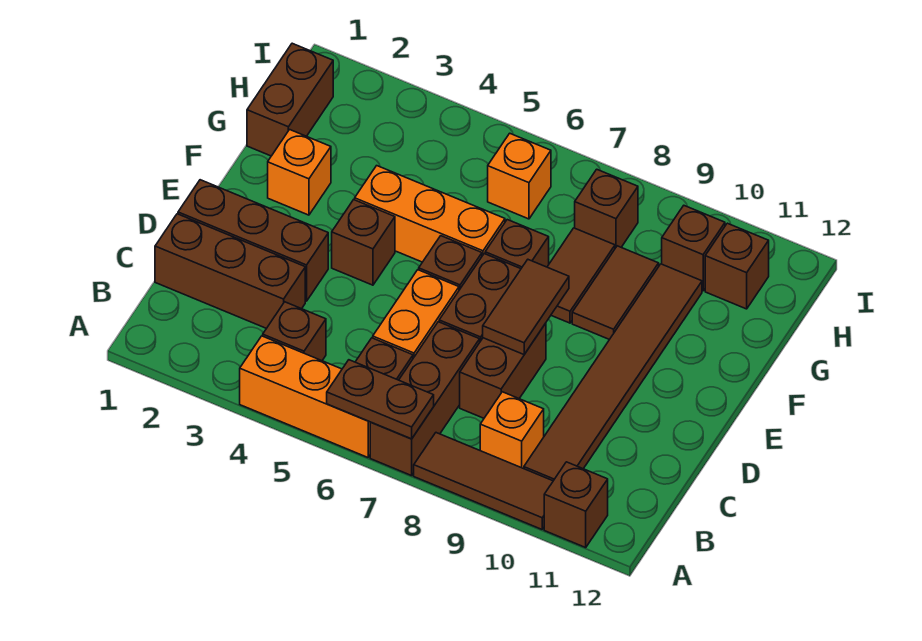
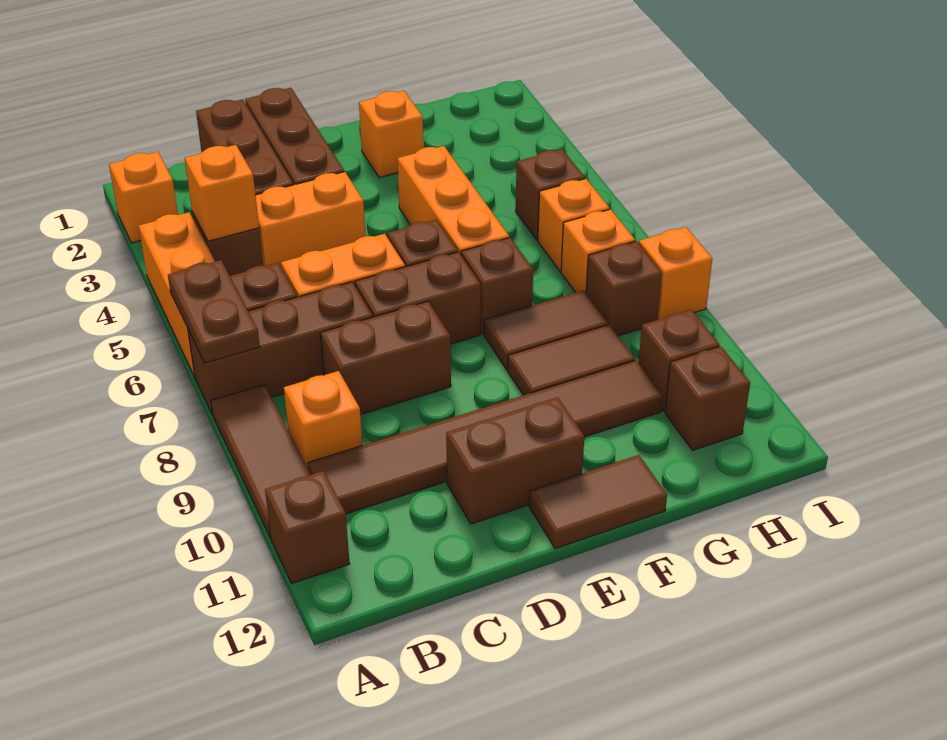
none -> orange 1x1 brick [109,152,178,243]
none -> orange 1x1 brick [185,145,259,241]
none -> orange 1x2 brick [256,172,366,268]
brown 1x2 tile [483,260,569,354] -> brown 1x2 tile moved to [529,455,667,549]
brown 1x1 brick [332,200,395,285] -> brown 1x1 brick moved to [516,149,585,240]
brown 1x2 brick [247,43,333,156] -> brown 1x2 brick moved to [446,397,584,524]
none -> orange 1x1 brick [561,209,635,293]
none -> orange 1x1 brick [639,227,712,320]

